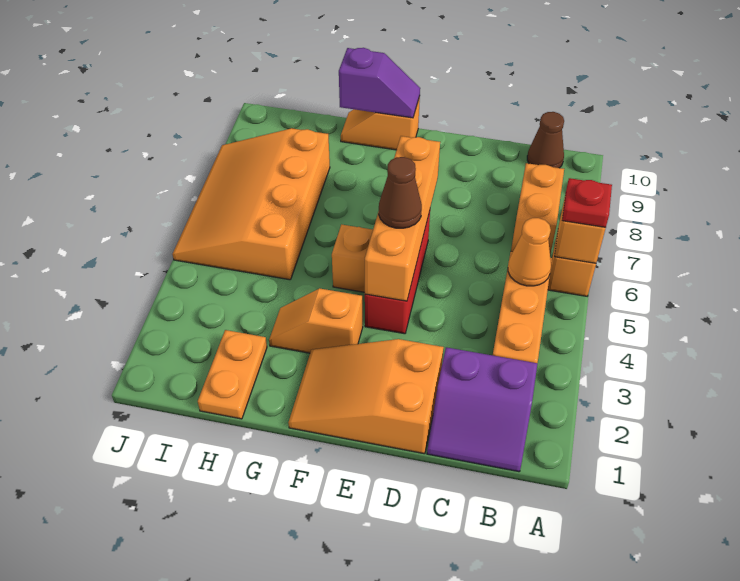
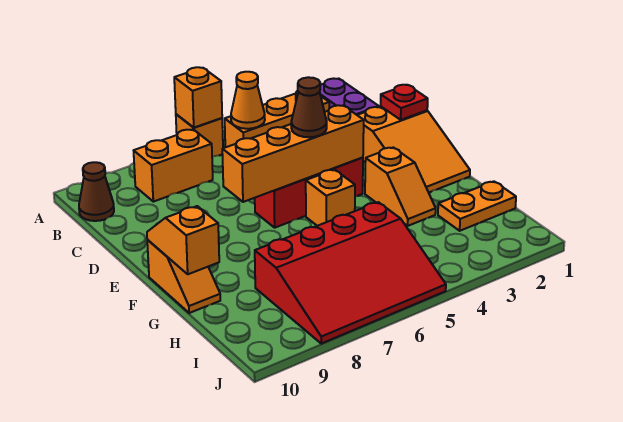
red 1x1 plate [562,178,612,228] -> red 1x1 plate moved to [381,85,428,120]
purple 1x2 slope [339,48,420,118] -> orange 1x2 slope [147,206,219,274]
orange 3x4 slope [172,128,330,280] -> red 3x4 slope [255,202,446,344]

